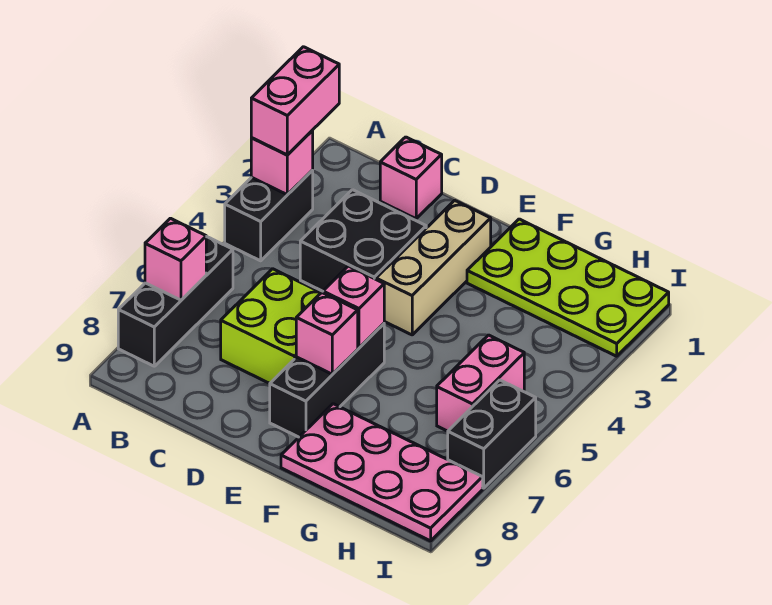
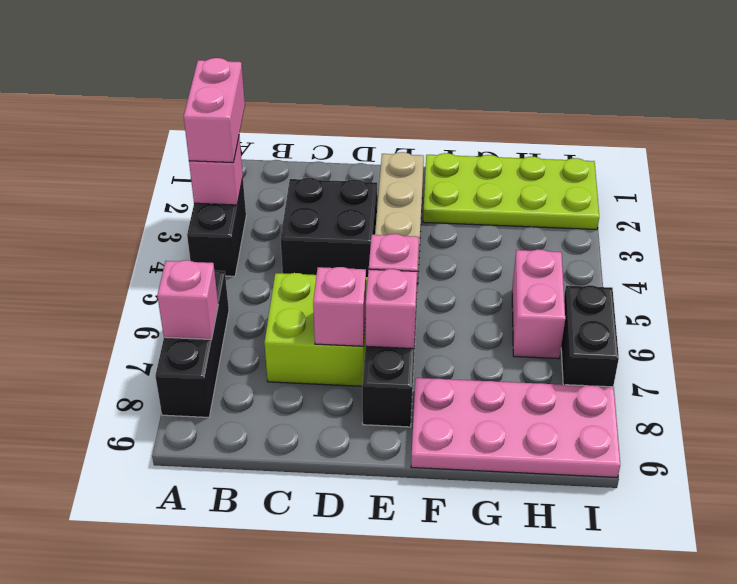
pink 1x1 brick [380,137,442,219] -> pink 1x1 brick moved to [313,267,366,346]

